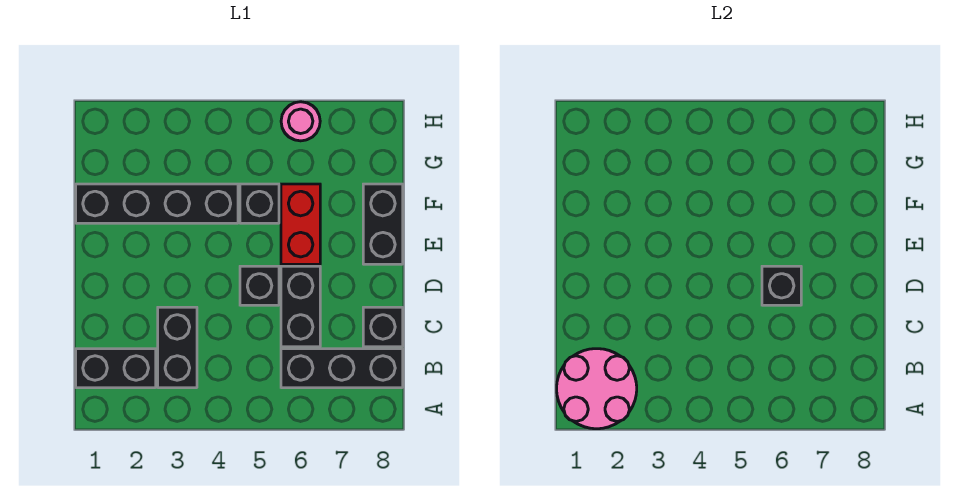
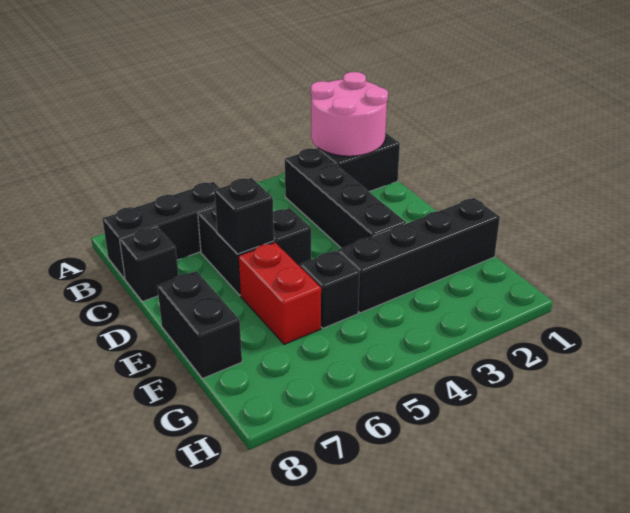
black 1x2 brick [158,307,197,388] -> black 1x4 brick [285,149,406,248]
pink 1x1 round brick [281,102,320,141] -> none

